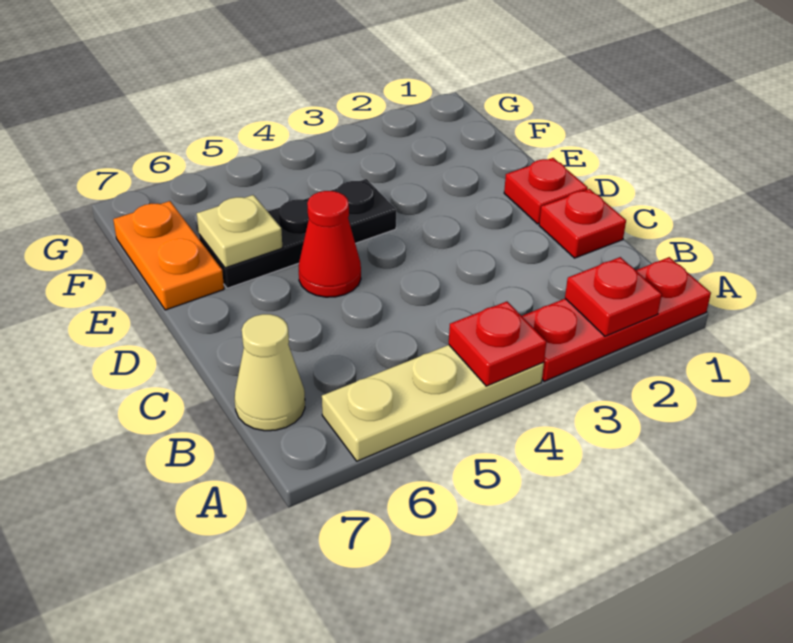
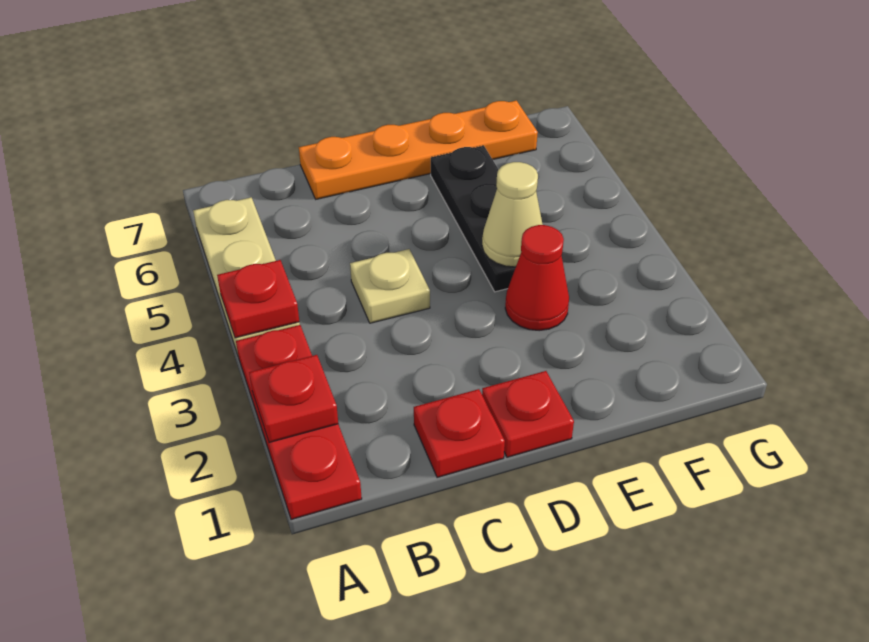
tan 1x1 cone [235,314,305,431] -> tan 1x1 cone moved to [482,162,543,267]
red 1x1 cone [299,191,361,297] -> red 1x1 cone moved to [505,225,569,331]
tan 1x1 plate [197,195,282,268] -> tan 1x1 plate moved to [350,249,430,323]
orange 1x2 plate [113,201,224,310] -> orange 1x4 plate [299,100,538,199]

